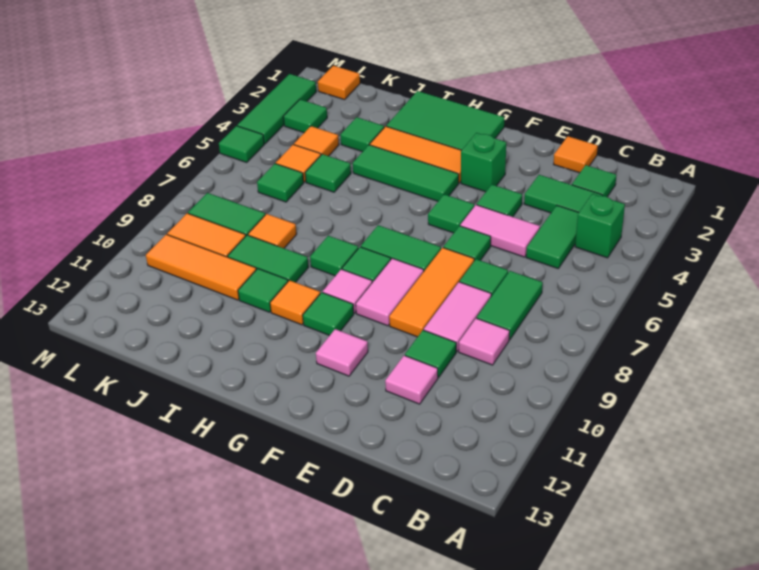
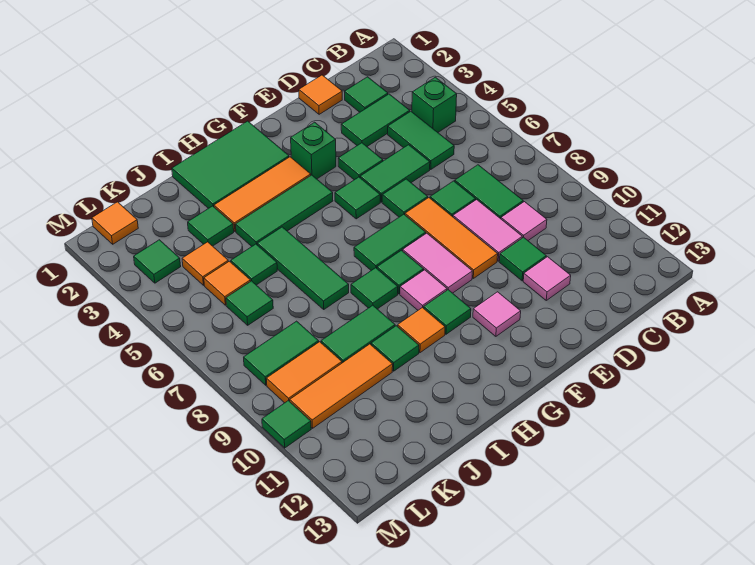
pink 1x2 tile [460,205,540,257] -> green 1x2 tile [360,145,430,202]
orange 1x1 tile [248,214,297,248] -> none
green 1x3 tile [237,74,316,144] -> green 1x3 tile moved to [257,227,349,309]
green 1x1 tile [219,126,264,163] -> green 1x1 tile moved to [262,400,311,448]

